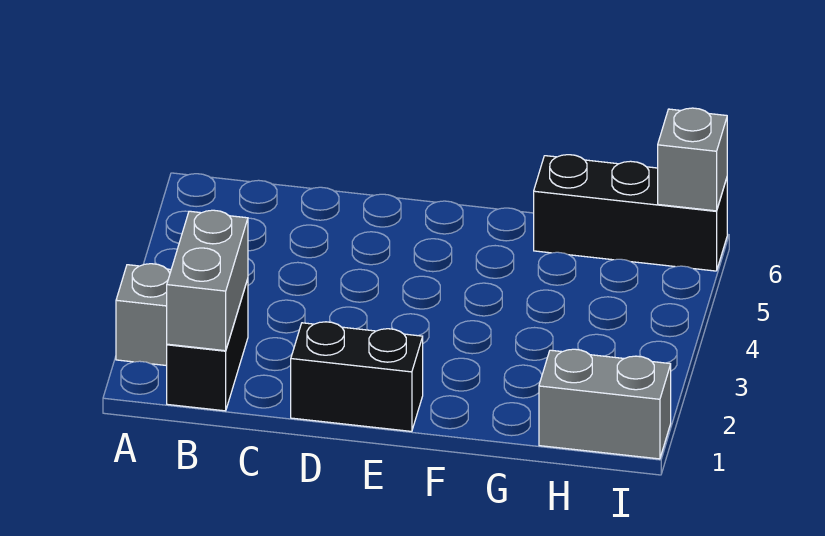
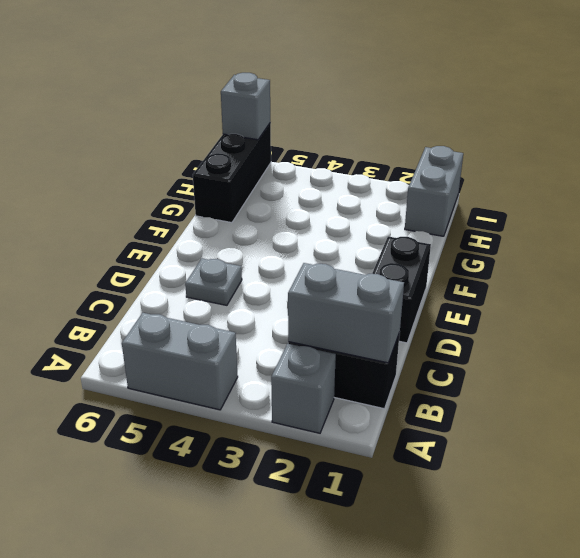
none -> grey 1x2 brick [122,313,238,410]
none -> grey 1x1 plate [185,259,242,305]

